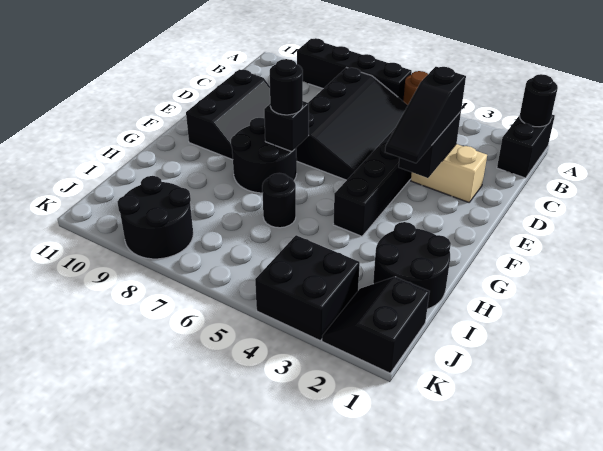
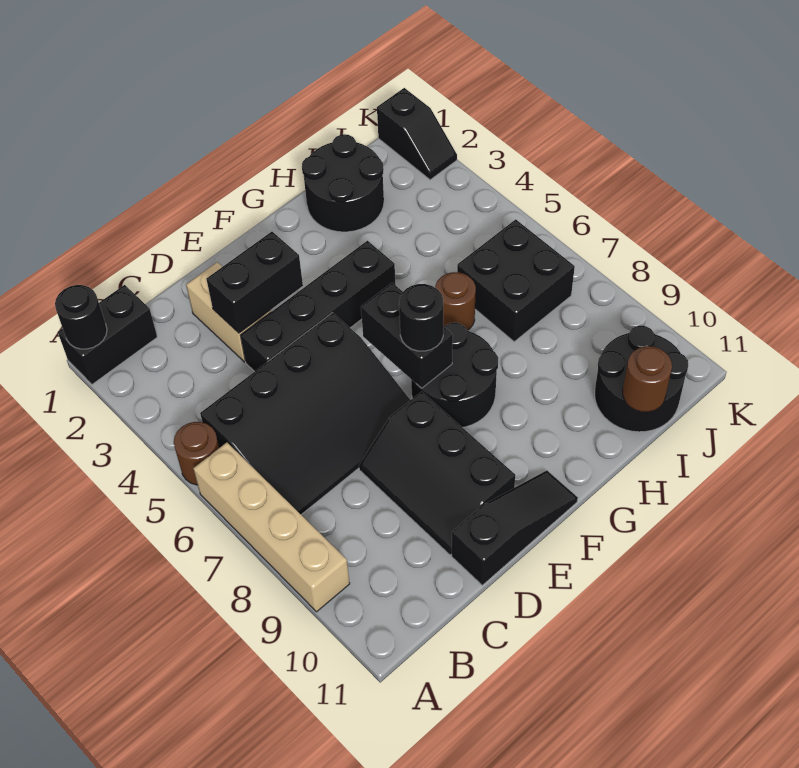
black 1x4 brick [297,38,412,101] -> tan 1x4 brick [193,443,350,612]
black 3x4 slope [296,68,408,180] -> black 3x4 slope turned to [200,313,410,515]
black 1x3 slope [385,67,466,163] -> black 1x3 slope moved to [452,471,578,585]
black 2x3 slope [186,69,270,160] -> black 2x3 slope turned to [359,392,515,555]
black 1x1 brick [264,101,309,152] -> black 1x2 brick [361,283,453,388]
black 1x1 round brick [262,173,296,228] -> brown 1x1 round brick [435,272,476,331]
none -> brown 1x1 round brick [623,346,672,412]
black 2x2 slope [322,277,430,373] -> black 1x2 slope [377,88,457,180]
black 2x2 brick [255,235,360,340] -> black 2x2 brick moved to [457,219,575,342]
black 2x2 round brick [117,176,193,259] -> black 2x2 round brick moved to [595,326,688,432]

